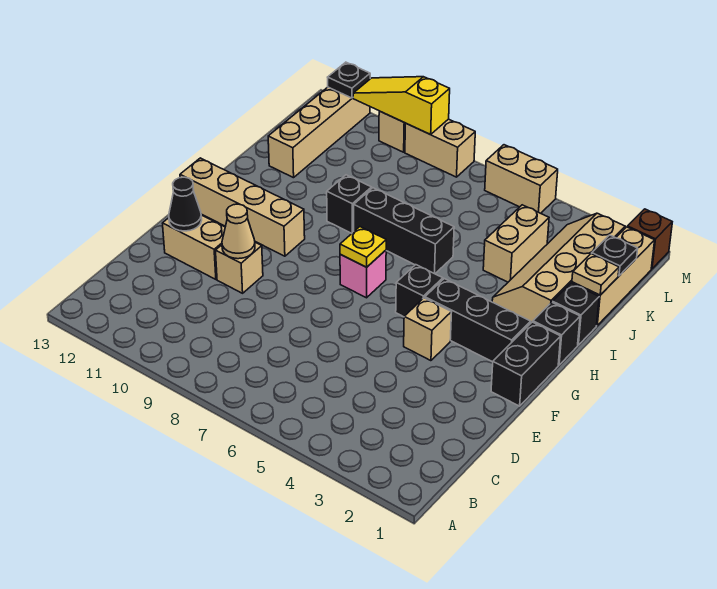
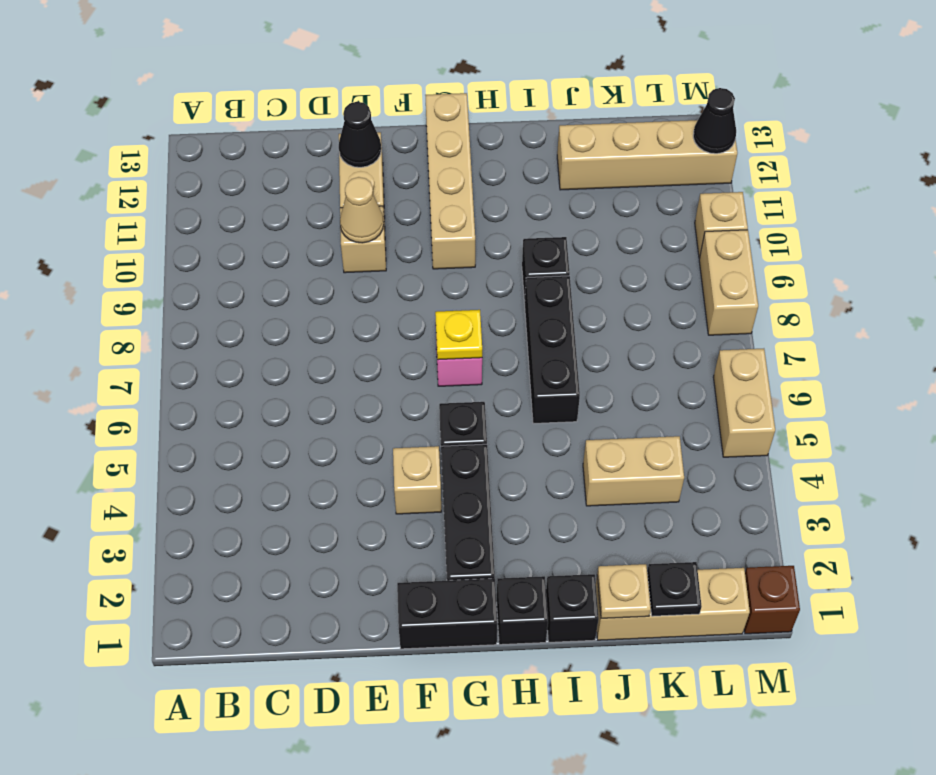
tan 2x4 slope [492,213,625,322] -> none
yellow 1x3 slope [353,77,450,135] -> none
black 1x1 plate [328,62,370,98] -> black 1x1 cone [693,88,736,154]

